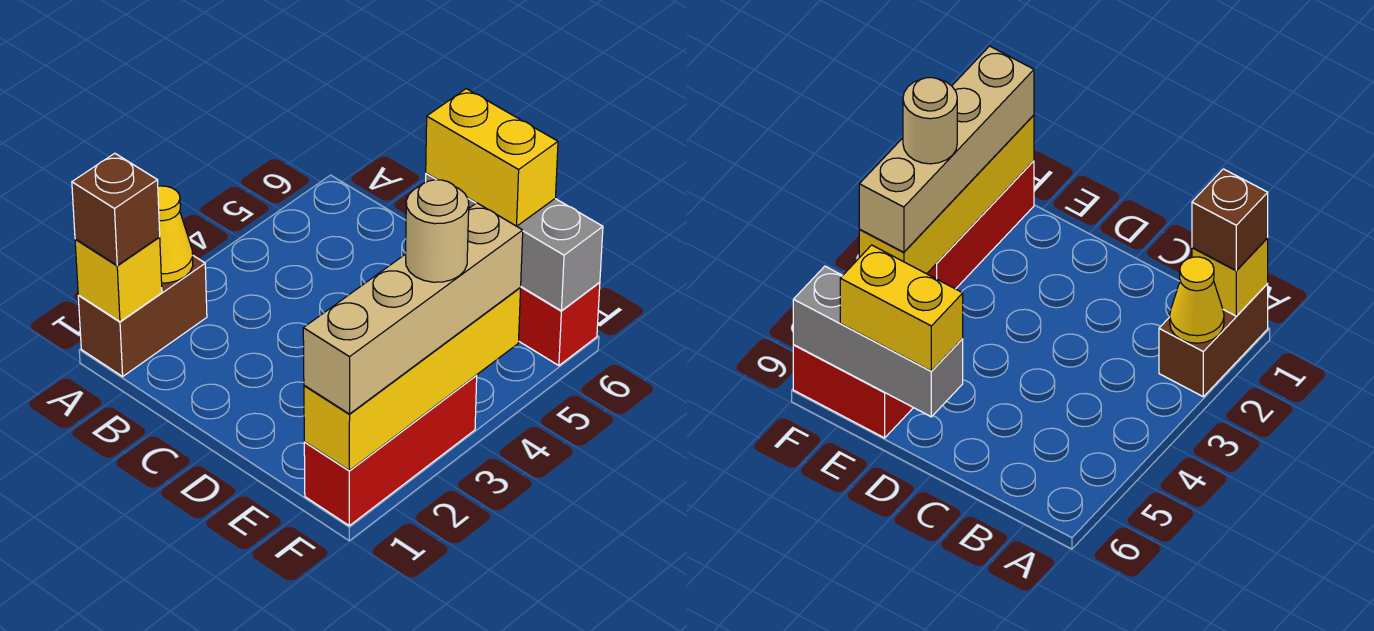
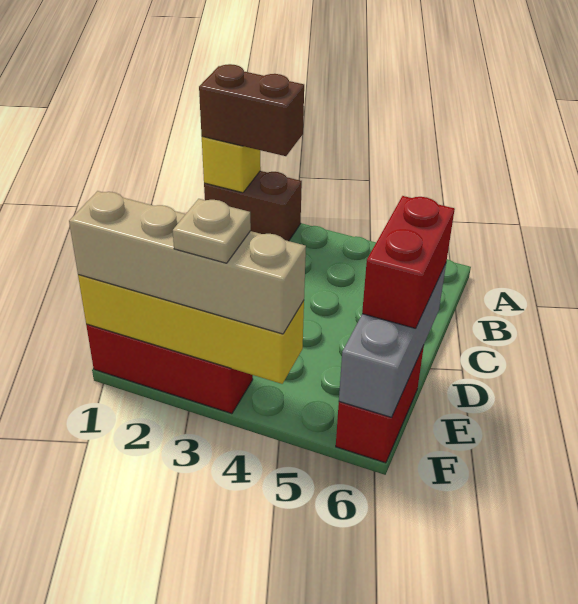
brown 1x1 brick [72,153,160,265] -> brown 1x2 brick [199,64,304,156]
yellow 1x1 cone [158,186,193,283] -> none
yellow 1x2 brick [426,89,558,226] -> red 1x2 brick [362,196,455,328]
tan 1x1 round brick [406,180,469,282] -> tan 1x1 plate [173,199,251,263]

